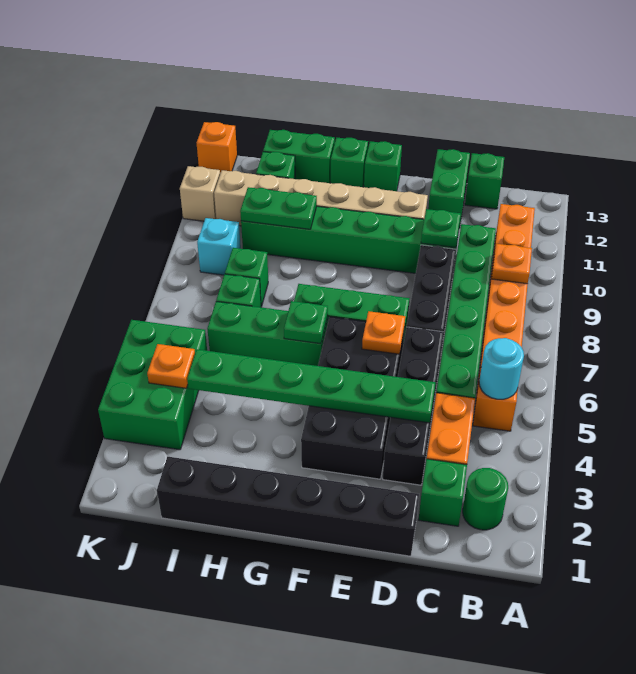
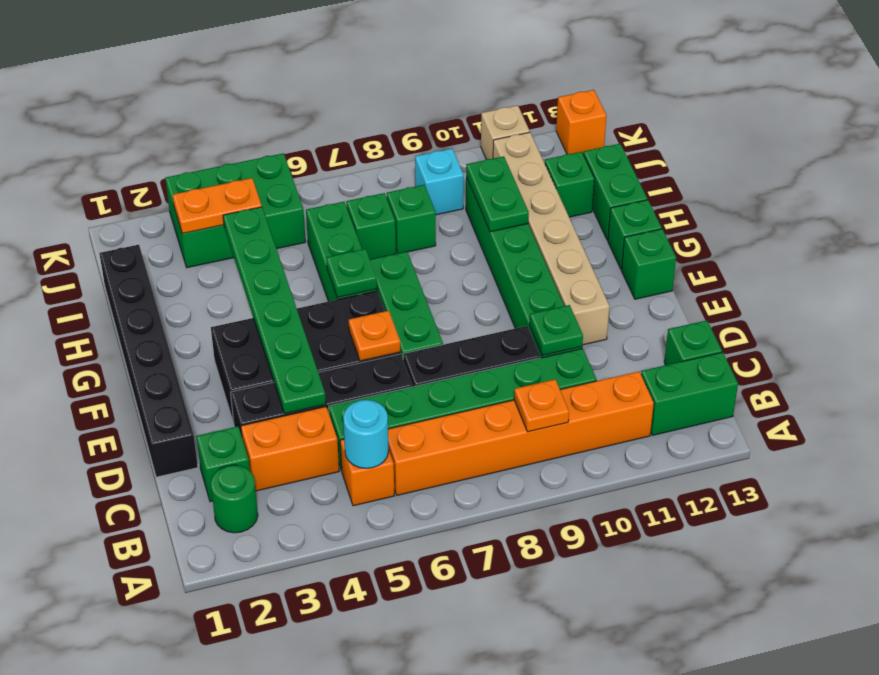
green 1x2 brick [428,149,470,228] -> green 1x2 brick moved to [641,352,738,435]
orange 1x1 plate [147,344,195,388] -> orange 1x2 plate [173,178,262,234]

